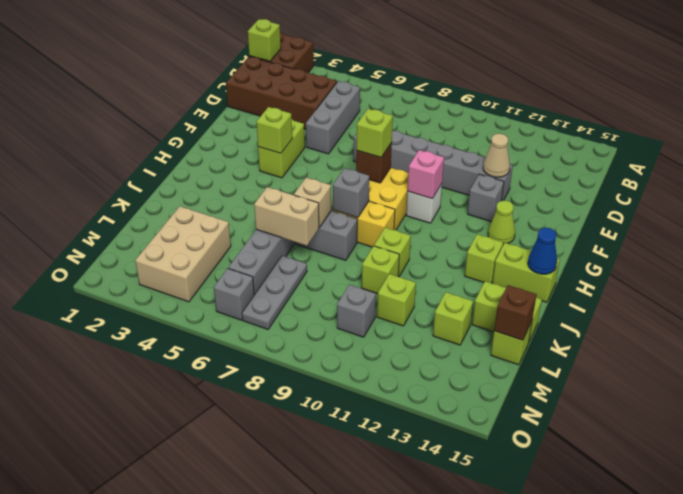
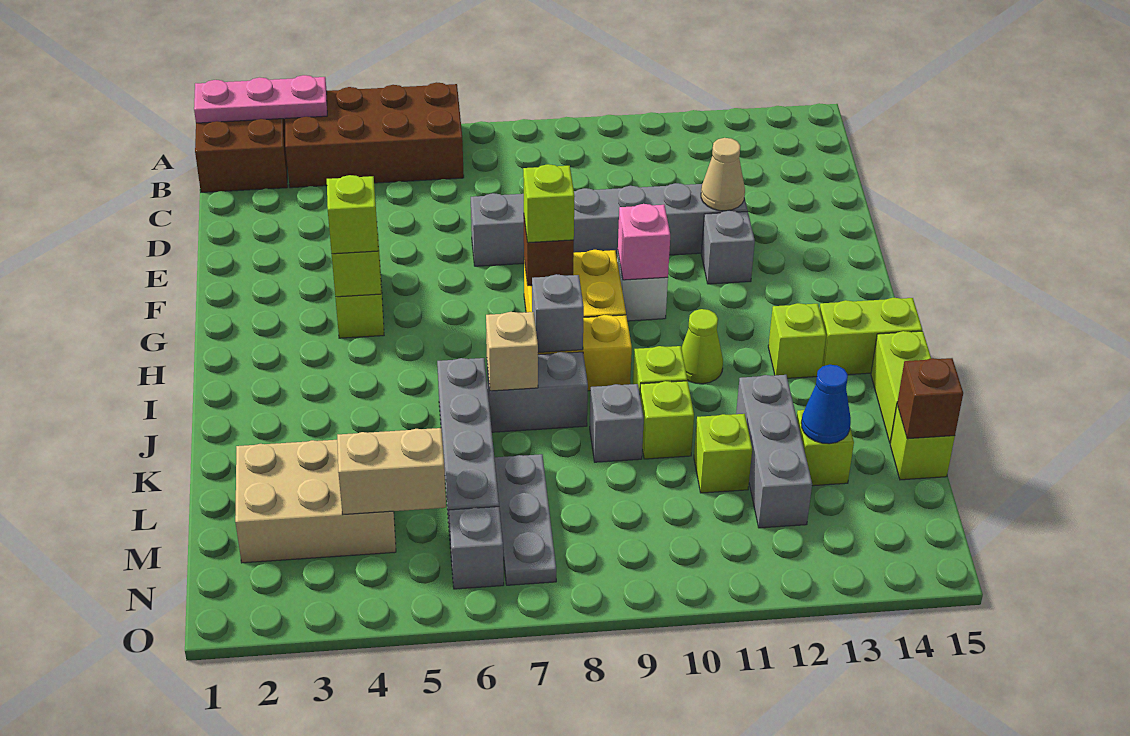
none -> pink 1x3 plate [194,75,327,123]
lime 1x1 brick [248,19,281,61] -> lime 1x1 brick moved to [327,175,378,254]
brown 2x4 brick [226,57,337,129] -> brown 2x4 brick moved to [285,82,464,188]
grey 1x3 brick [306,81,360,154] -> grey 1x3 brick moved to [736,375,812,528]
lime 1x1 cone [488,200,515,244] -> lime 1x1 cone moved to [681,309,723,384]
blue 1x1 cone [528,228,557,274] -> blue 1x1 cone moved to [801,365,851,444]
tan 1x2 brick [254,187,319,246] -> tan 1x2 brick moved to [337,428,446,514]
lime 1x2 brick [472,281,542,343] -> lime 1x2 brick turned to [871,331,931,443]
tan 2x3 brick [135,206,231,302] -> tan 2x3 brick turned to [235,440,396,563]
grey 1x1 brick [337,285,376,337] -> grey 1x1 brick moved to [590,384,644,462]

